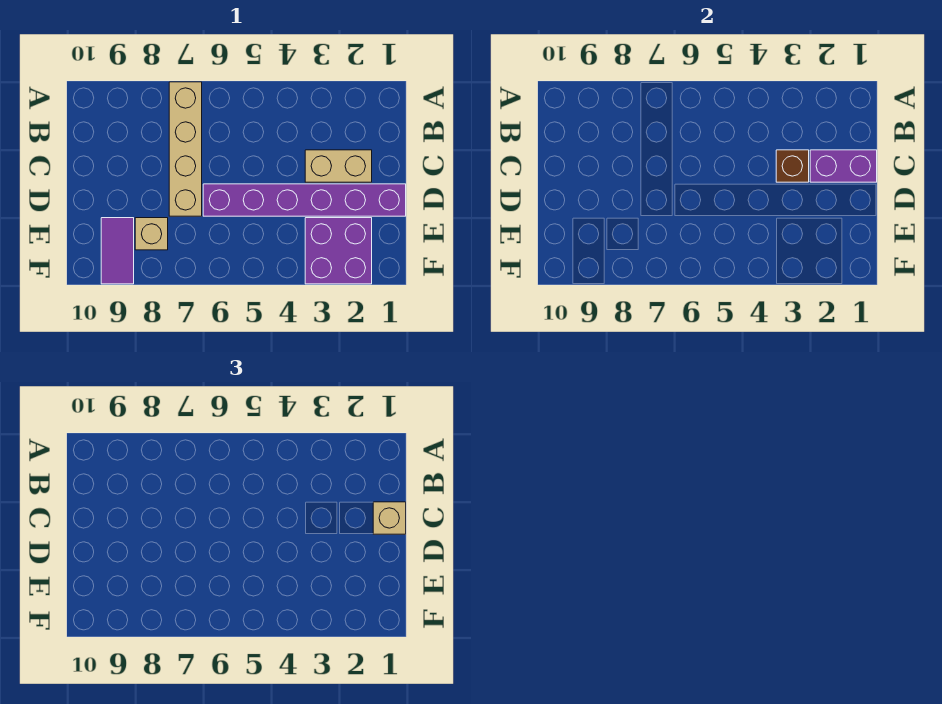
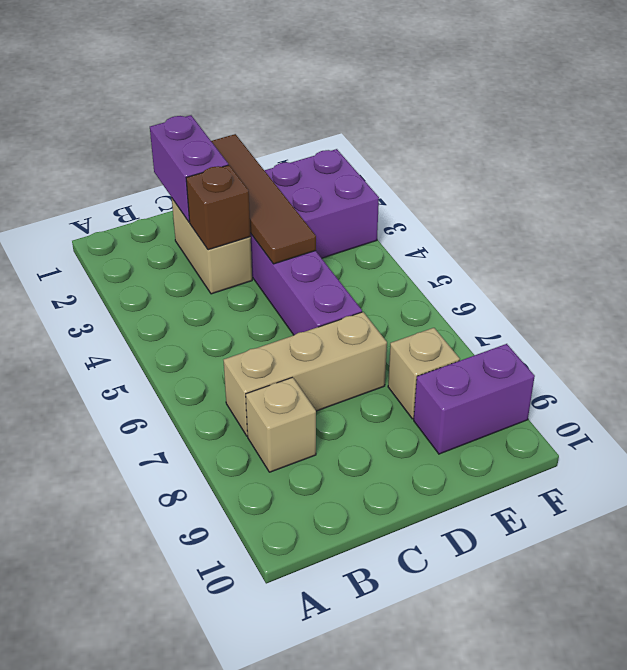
tan 1x4 brick [169,82,202,216] -> tan 1x3 brick [224,312,387,436]
tan 1x1 brick [373,502,406,534] -> tan 1x1 brick moved to [246,377,316,472]
none -> brown 1x4 tile [211,134,316,264]
purple 1x2 tile [101,218,134,284] -> purple 1x2 brick [414,344,535,454]

